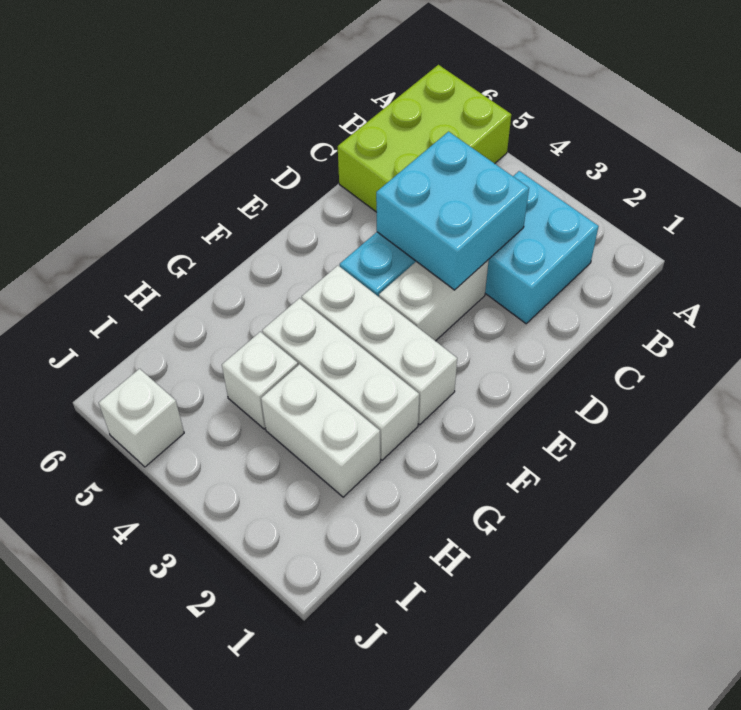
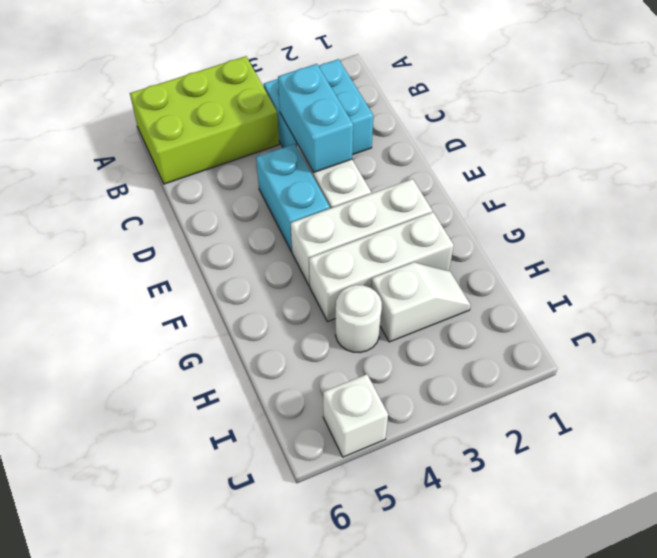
lime 2x3 brick [338,65,511,212] -> lime 2x3 brick turned to [130,56,279,184]
cyan 2x2 brick [376,132,529,290] -> cyan 1x2 brick [278,64,353,172]
white 1x2 brick [261,364,380,497] -> white 1x2 slope [371,262,471,342]
white 1x1 brick [222,332,298,429] -> white 1x1 round brick [336,285,382,352]

